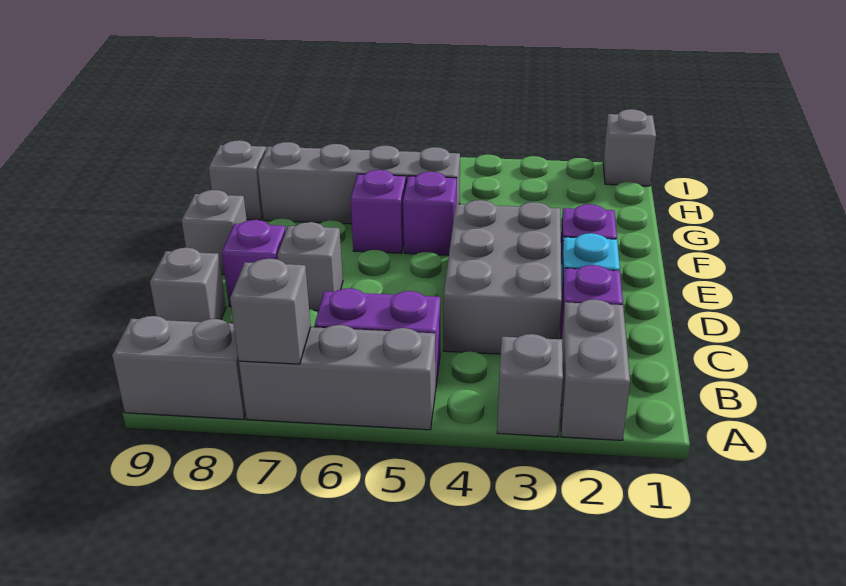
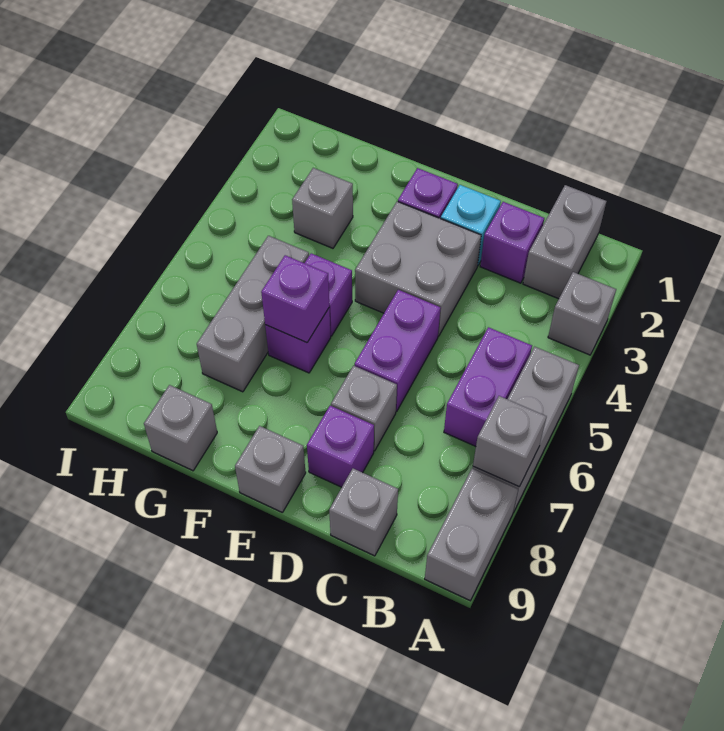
grey 1x2 brick [561,299,630,440] -> grey 1x2 brick turned to [523,185,607,299]
grey 2x3 brick [443,200,562,354] -> grey 2x2 brick [355,202,481,336]
none -> purple 1x2 brick [355,290,441,411]
none -> purple 1x1 brick [261,255,329,343]
grey 1x4 brick [258,142,460,224] -> grey 1x3 brick [197,236,309,392]
grey 1x1 brick [603,109,656,186] -> grey 1x1 brick moved to [292,168,353,248]

